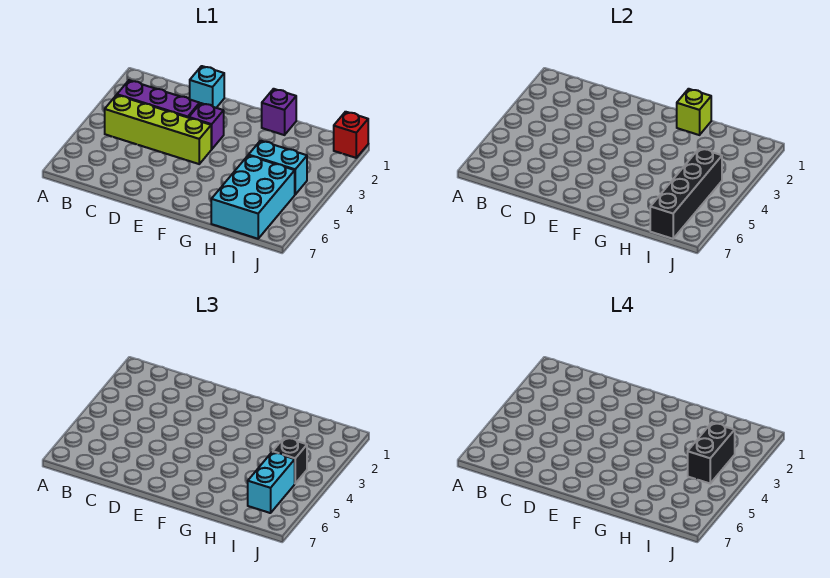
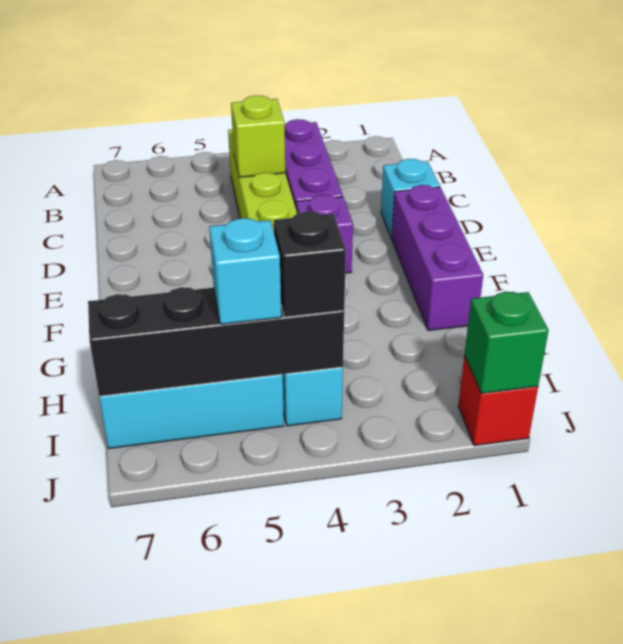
purple 1x1 brick [262,89,296,135] -> purple 1x3 brick [392,185,483,330]
lime 1x1 brick [677,89,711,135] -> lime 1x1 brick moved to [231,96,285,177]
black 1x2 brick [688,423,735,483] -> none
cyan 1x2 brick [248,452,295,513] -> cyan 1x1 brick [209,218,281,324]
none -> green 1x1 brick [464,292,549,393]

